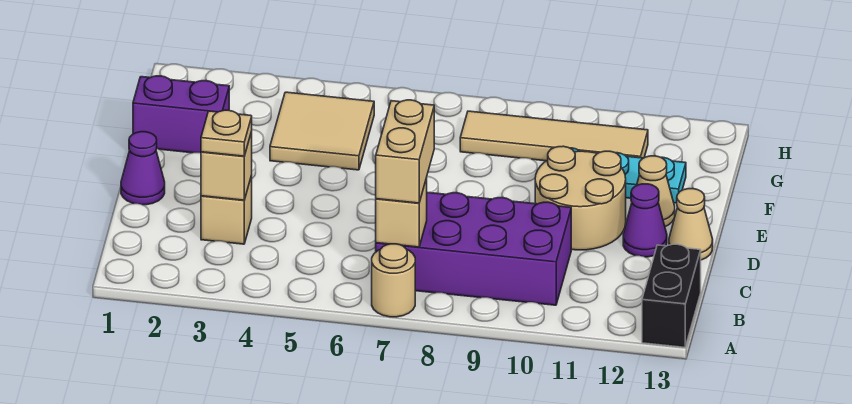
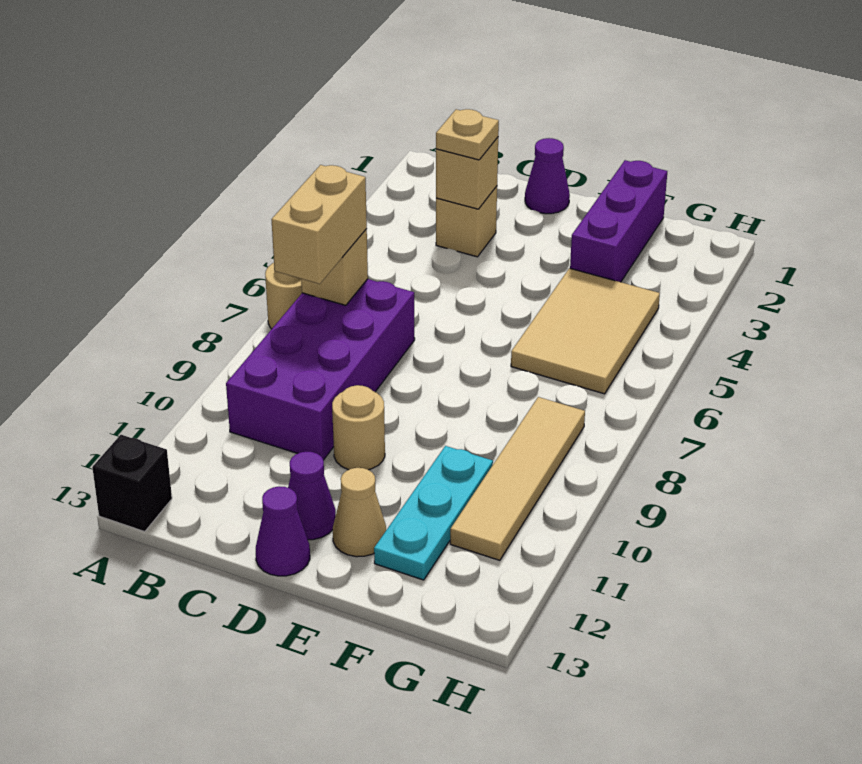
black 1x2 brick [642,244,701,347] -> black 1x1 brick [92,435,172,532]
tan 1x2 brick [376,100,434,203] -> tan 1x2 brick turned to [271,165,367,284]
tan 2x2 round brick [535,146,626,250] -> tan 1x1 round brick [332,385,385,470]
tan 1x1 cone [669,189,713,260] -> purple 1x1 cone [256,486,310,576]
purple 1x2 brick [133,76,229,153] -> purple 1x3 brick [570,160,667,282]
tan 2x2 tile [270,92,374,170] -> tan 2x3 tile [511,268,660,394]

